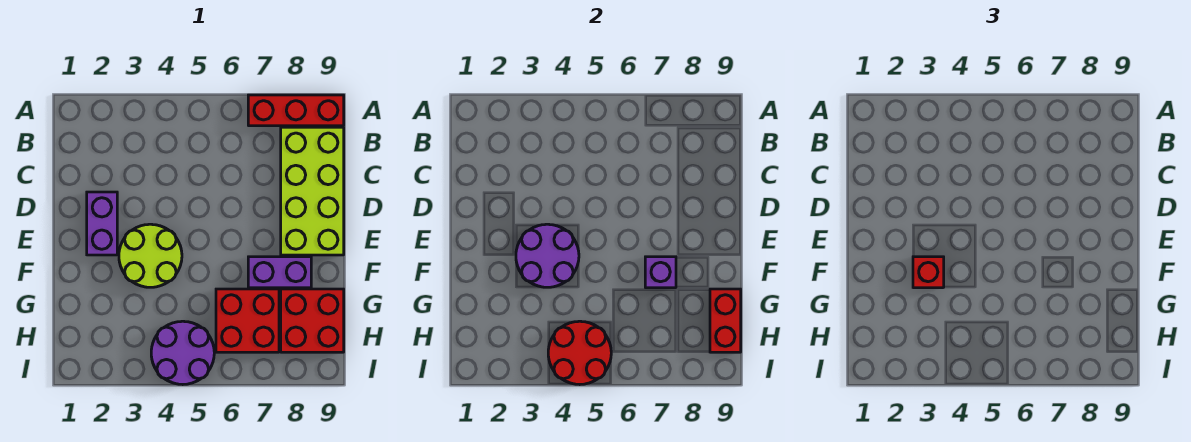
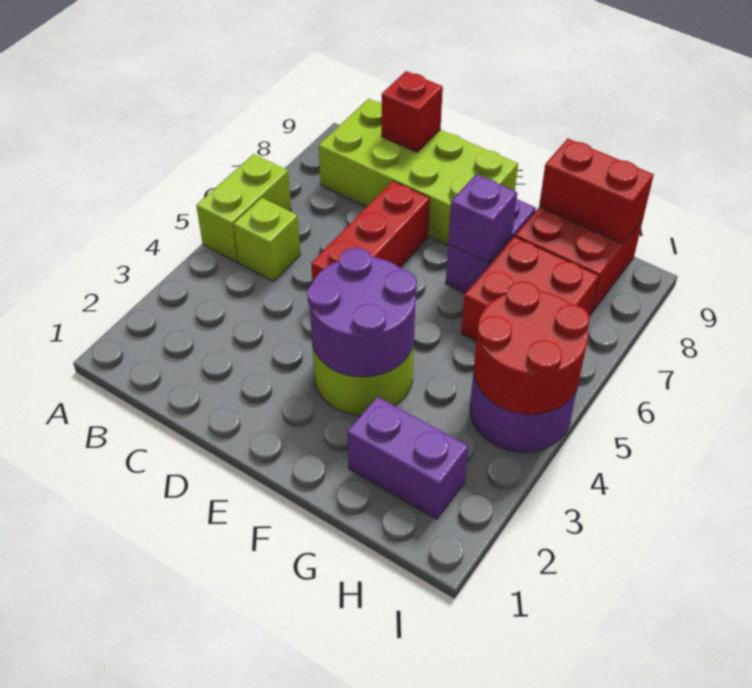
none -> lime 1x2 brick [196,154,291,262]
red 1x3 brick [248,95,344,126] -> red 1x3 brick moved to [311,181,430,282]
none -> lime 1x1 brick [234,198,301,281]
purple 1x2 brick [87,192,117,255] -> purple 1x2 brick moved to [347,397,468,519]
red 1x1 brick [913,257,944,288] -> red 1x1 brick moved to [381,71,443,152]

